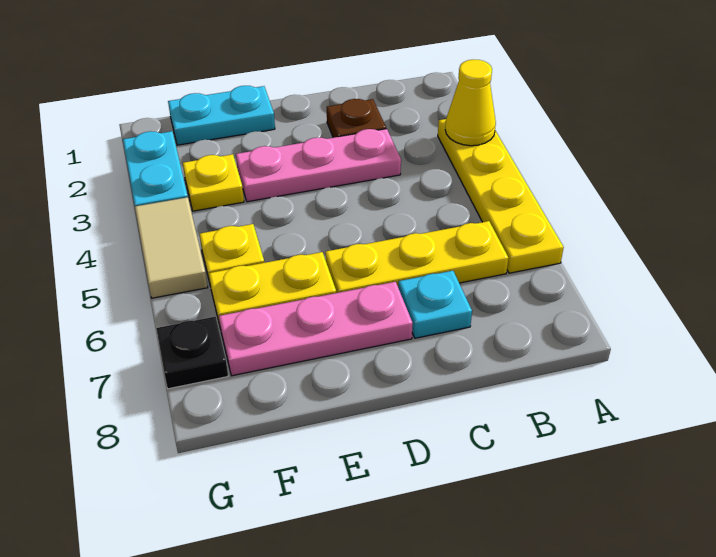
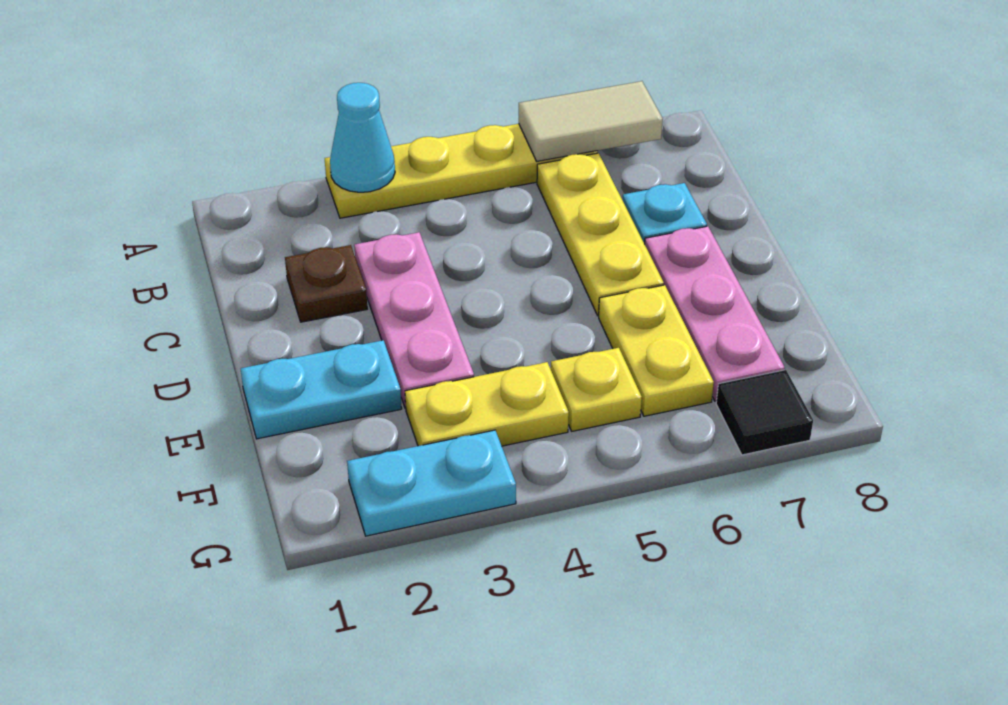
yellow 1x1 cone [445,60,496,146] -> cyan 1x1 cone [330,83,395,192]
cyan 1x2 plate [168,86,275,145] -> cyan 1x2 plate turned to [241,340,402,439]
yellow 1x1 plate [183,154,244,211] -> yellow 1x2 plate [405,362,569,446]
tan 1x2 tile [135,197,208,298] -> tan 1x2 tile moved to [519,81,663,161]
black 1x1 plate [156,317,228,389] -> black 1x1 tile [716,370,813,455]

